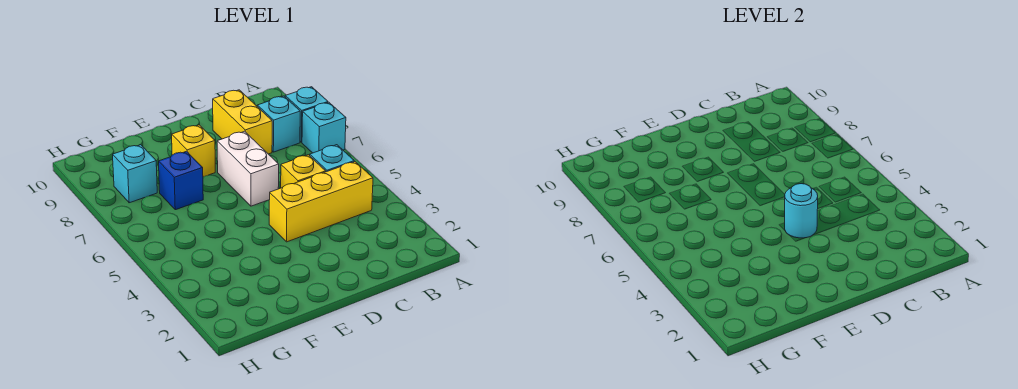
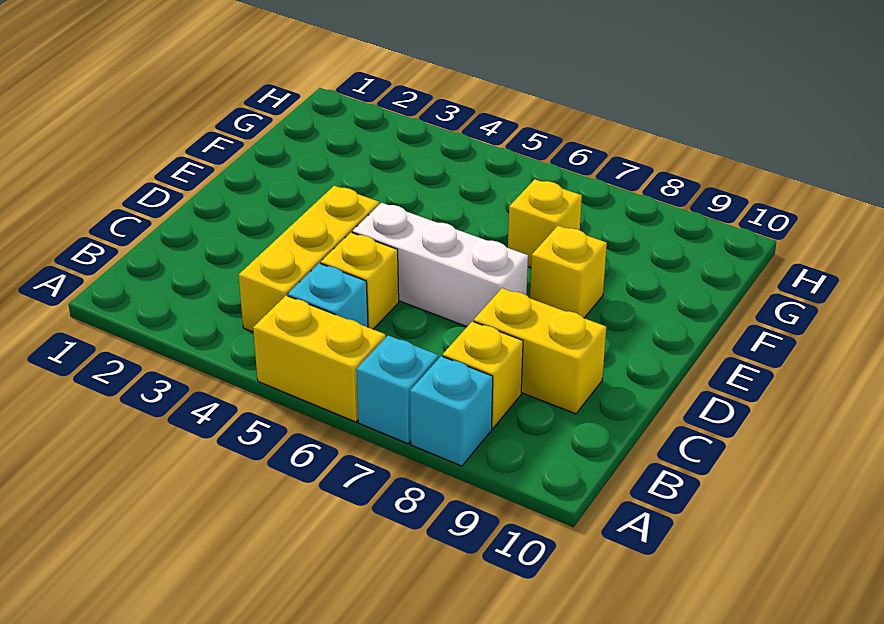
none -> yellow 1x2 brick [253,296,386,422]
cyan 1x1 brick [257,96,300,152] -> yellow 1x1 brick [443,321,523,429]
cyan 1x1 round brick [785,184,818,238] -> none
white 1x2 brick [217,131,279,206] -> white 1x3 brick [352,203,528,327]
blue 1x1 brick [159,151,203,210] -> yellow 1x1 brick [508,179,582,268]
cyan 1x1 brick [113,145,157,203] -> none

